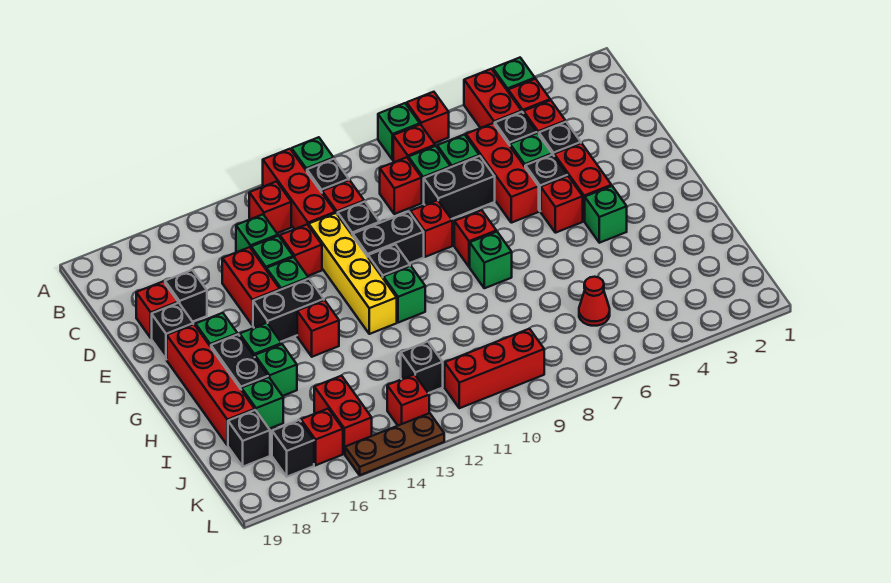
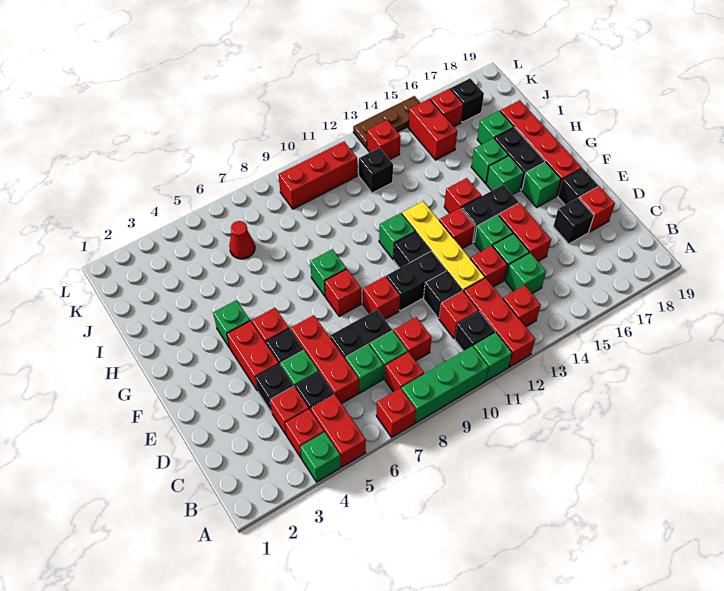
green 1x1 brick [378,103,420,160] -> green 1x3 brick [402,346,489,423]
none -> red 1x1 brick [439,208,475,249]
black 1x1 brick [228,410,270,467] -> none

